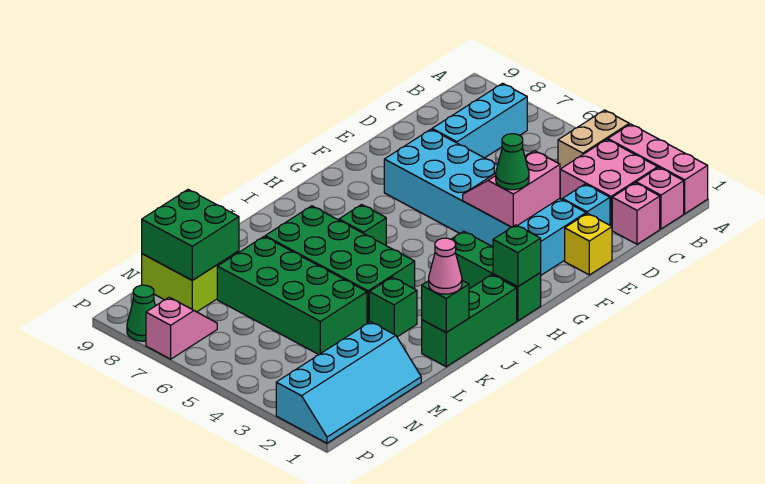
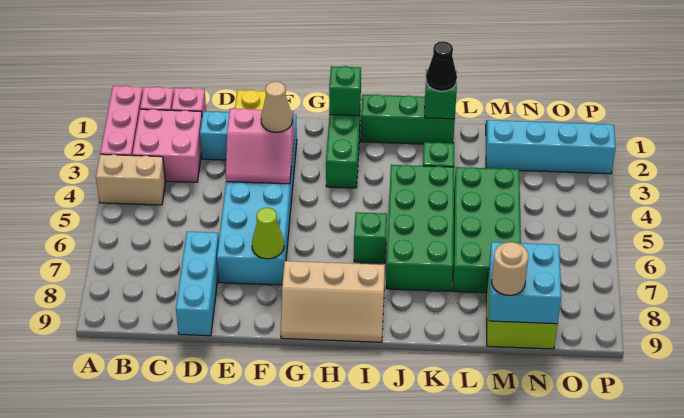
cyan 1x3 brick [432,83,527,158] -> cyan 1x3 brick turned to [176,232,219,336]
green 1x1 cone [496,134,529,190] -> tan 1x1 cone [261,82,292,132]
none -> lime 1x1 cone [252,208,284,259]
none -> tan 2x3 slope [281,261,385,342]
pink 1x1 cone [429,238,462,294] -> black 1x1 cone [426,41,457,91]
green 2x2 brick [142,190,239,280] -> cyan 2x2 brick [489,242,561,324]
none -> tan 1x1 round brick [492,242,528,295]
pink 1x2 slope [146,297,217,359] -> none
green 1x1 cone [127,285,155,341] -> none

